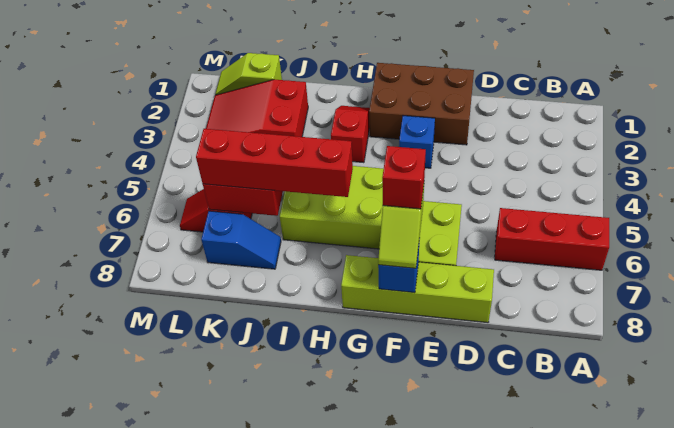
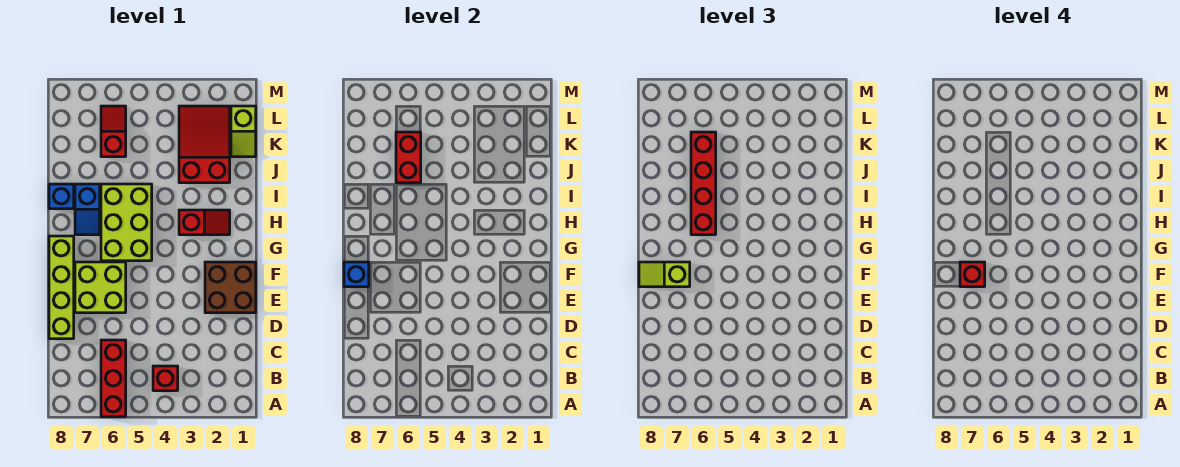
none -> red 1x1 brick [153,366,178,391]
brown 2x3 brick [369,63,474,145] -> brown 2x2 brick [205,262,256,313]
blue 1x1 brick [399,116,435,168] -> blue 1x1 brick moved to [49,184,74,209]
blue 1x2 slope [201,211,281,269] -> blue 1x2 slope moved to [75,184,100,235]
lime 1x2 slope [215,53,282,95] -> lime 1x2 slope turned to [231,106,256,157]

